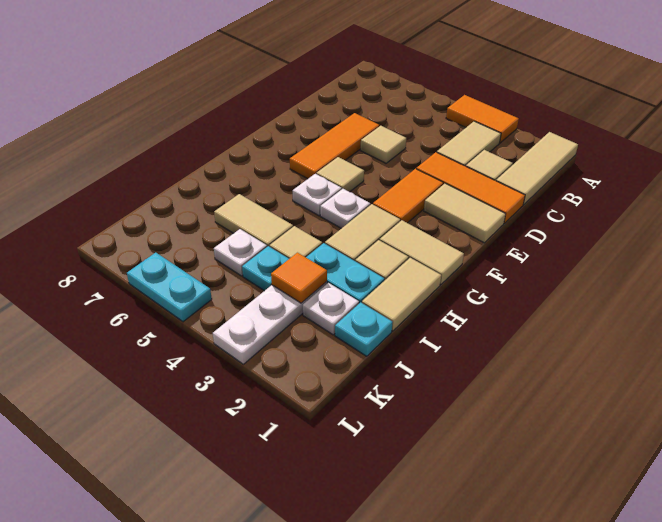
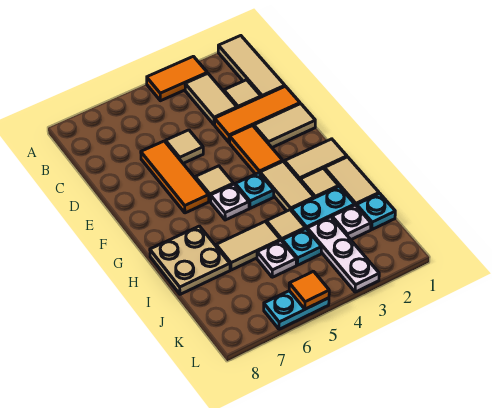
white 1x1 plate [320,189,370,228] -> cyan 1x1 plate [235,173,274,208]
none -> tan 2x2 plate [150,226,230,294]
orange 1x1 tile [271,253,327,303] -> orange 1x1 tile moved to [289,271,329,309]

